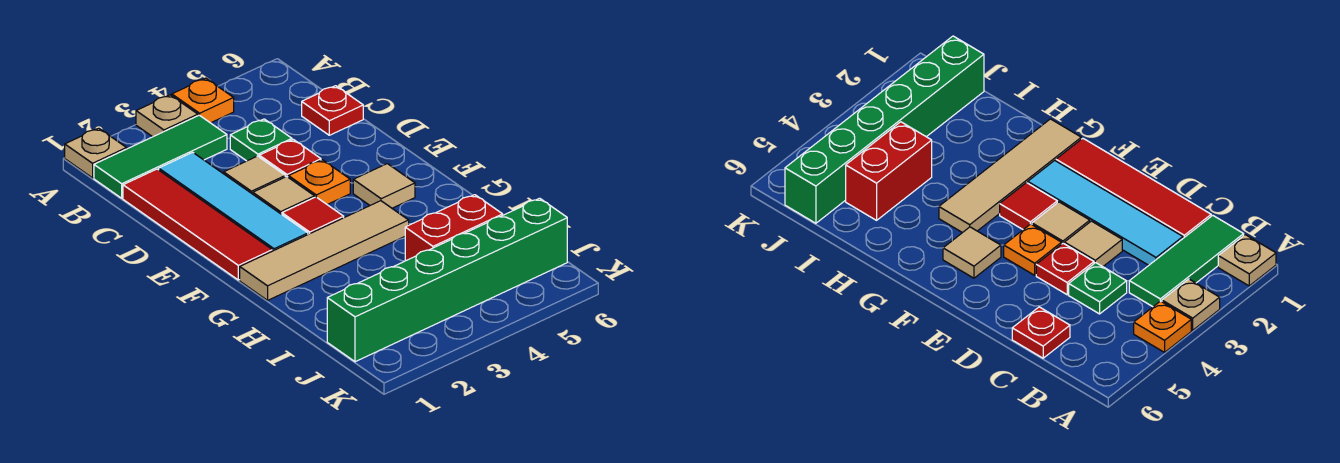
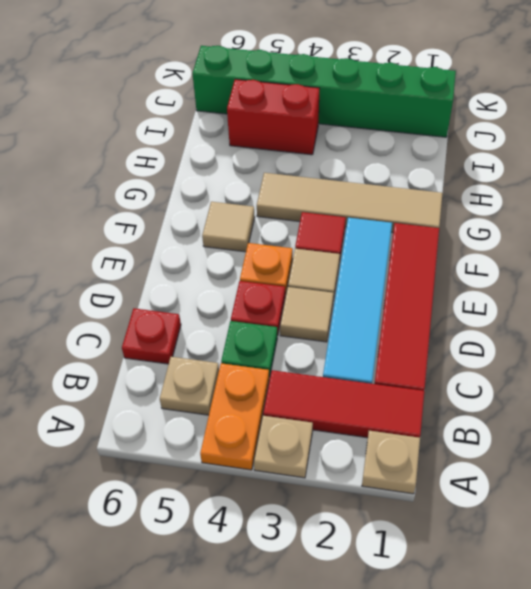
orange 1x1 plate [172,78,234,123] -> orange 1x2 plate [200,363,269,470]
green 1x3 tile [94,115,227,198] -> red 1x3 tile [263,370,424,438]
none -> tan 1x1 plate [160,357,219,415]

